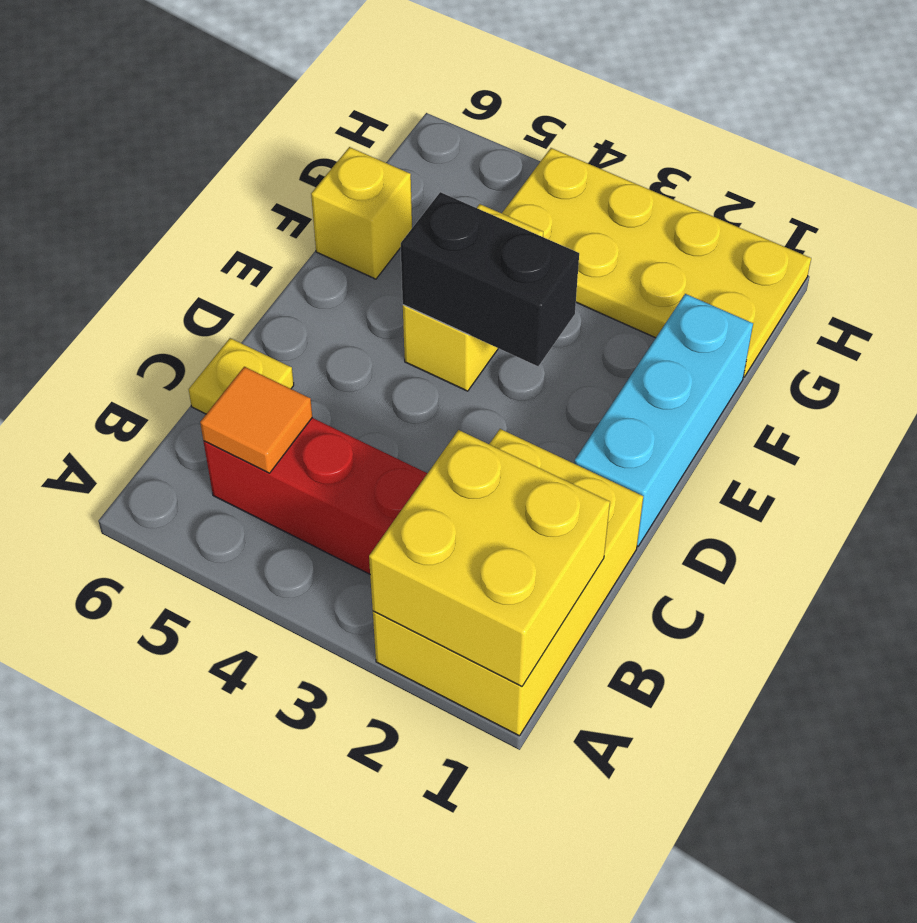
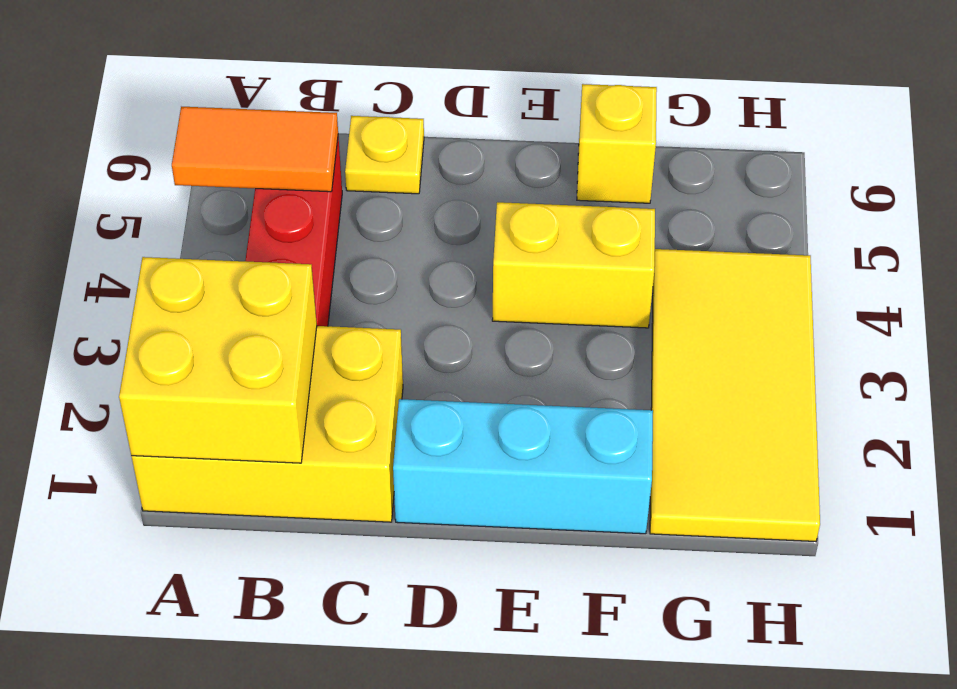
orange 1x1 tile [200,367,312,473] -> orange 1x2 tile [172,107,338,192]
black 1x2 brick [401,192,579,366] -> none
yellow 2x4 plate [502,148,811,377] -> yellow 2x4 tile [650,249,820,541]

